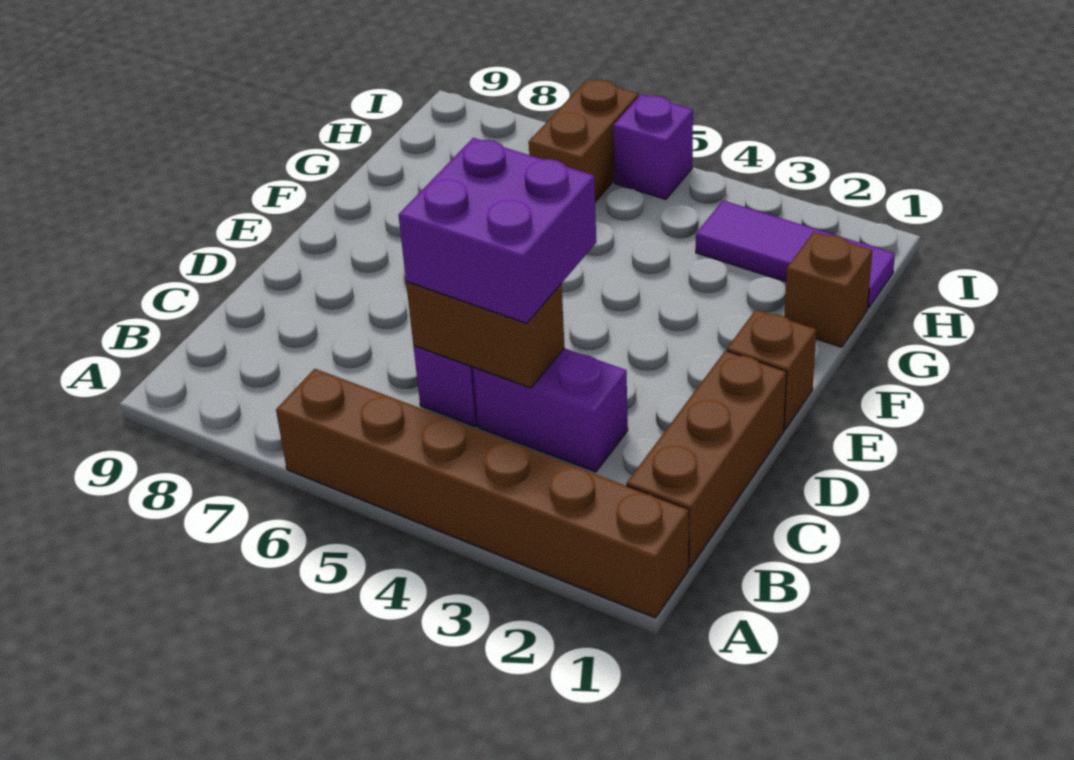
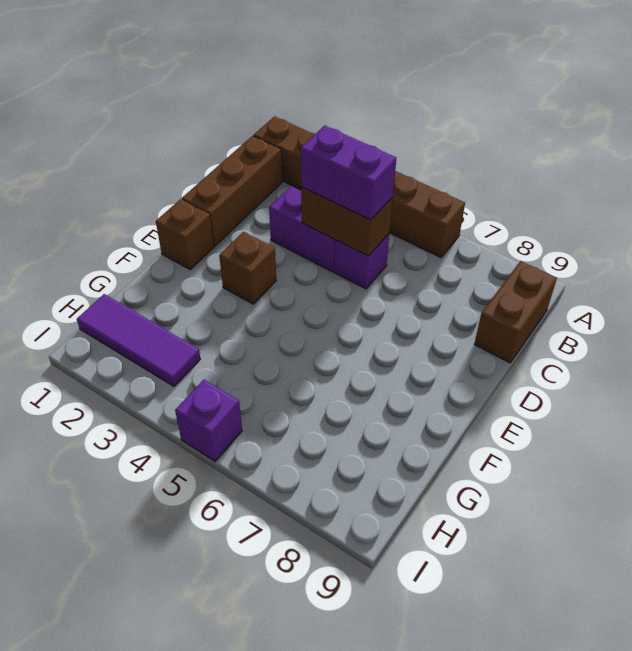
purple 2x2 brick [399,138,596,324] -> purple 1x2 brick [301,125,396,220]
brown 1x1 brick [784,232,872,347] -> brown 1x1 brick moved to [219,232,276,304]
brown 1x2 brick [529,79,638,202] -> brown 1x2 brick moved to [474,261,557,363]

